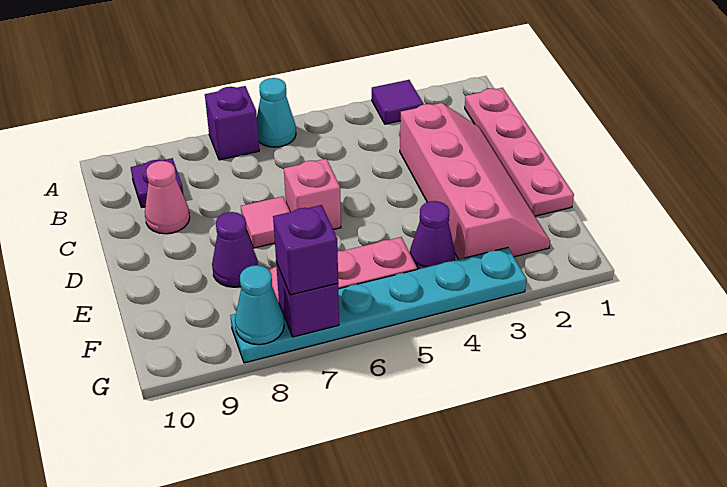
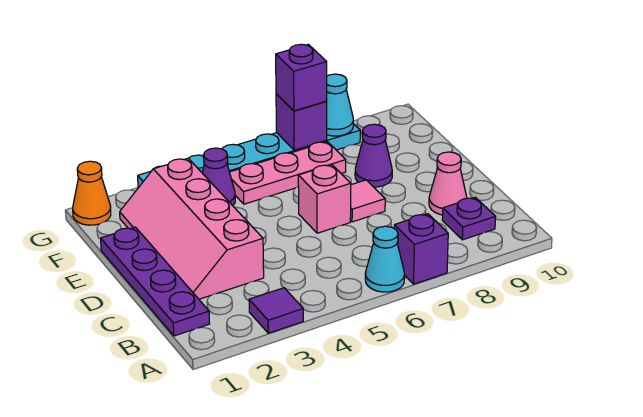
pink 1x4 plate [465,88,574,216] -> purple 1x4 plate [101,227,210,336]
none -> orange 1x1 cone [73,161,111,225]

